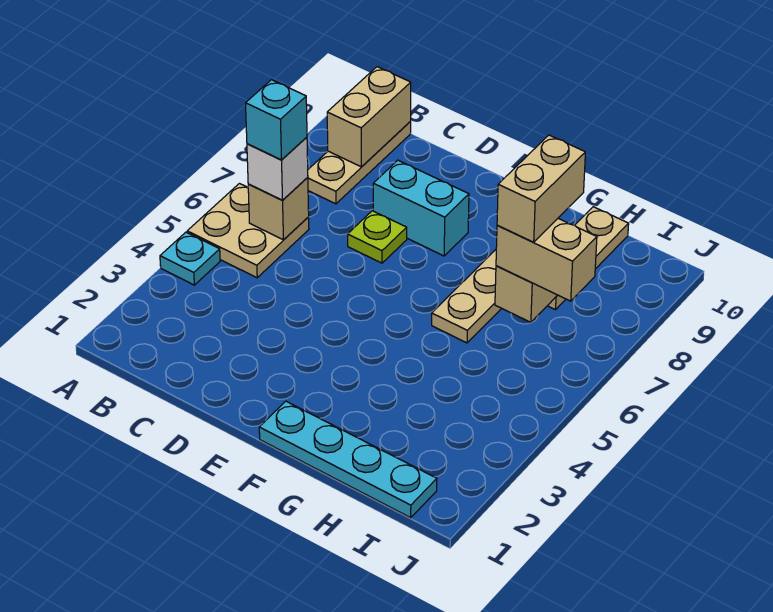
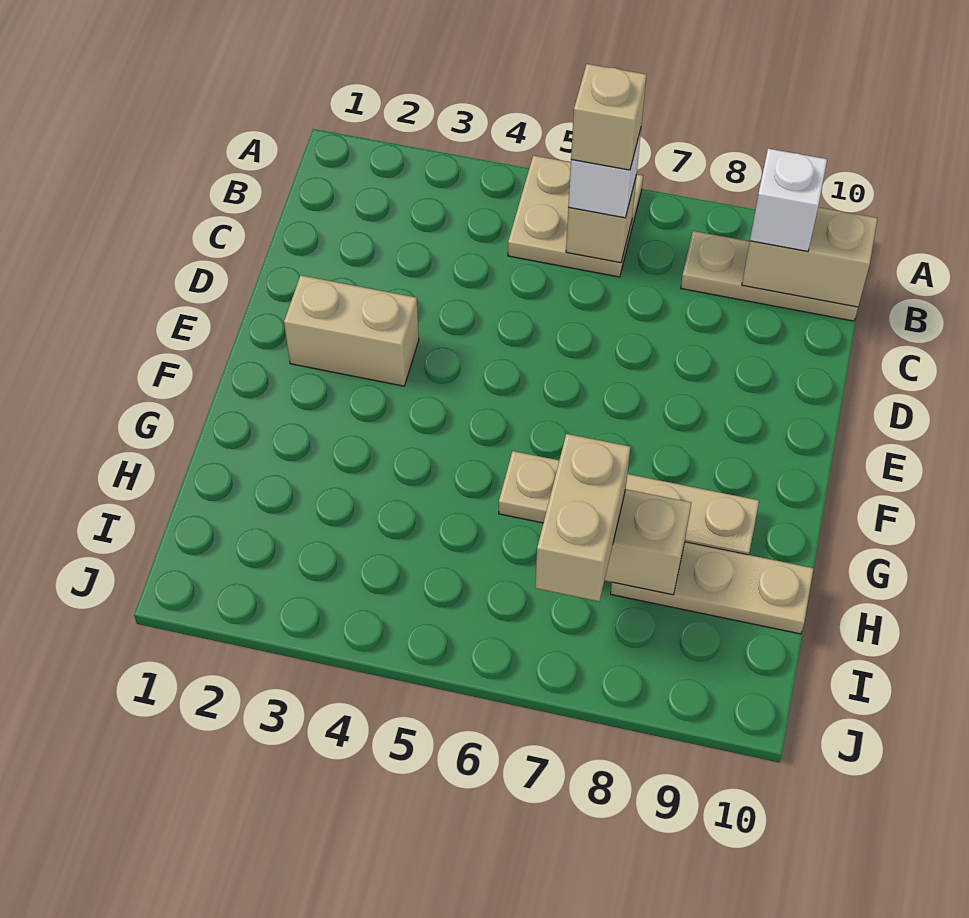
cyan 1x1 plate [160,232,220,285] -> none
cyan 1x1 brick [246,80,307,160] -> tan 1x1 brick [571,64,646,170]
none -> white 1x1 brick [750,149,827,251]
lime 1x1 plate [348,211,407,263] -> none
cyan 1x2 brick [373,160,469,256] -> none
cyan 1x4 plate [259,401,437,518] -> none
tan 1x2 brick [497,135,585,242] -> tan 1x2 brick moved to [284,275,419,386]

